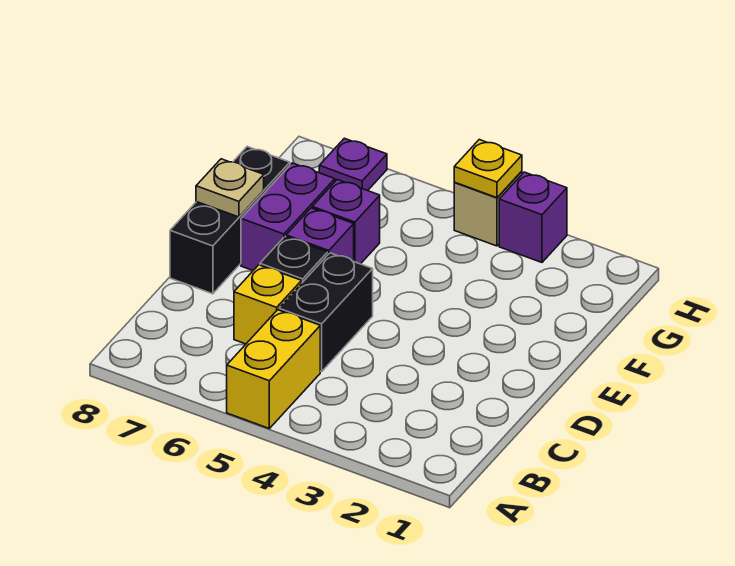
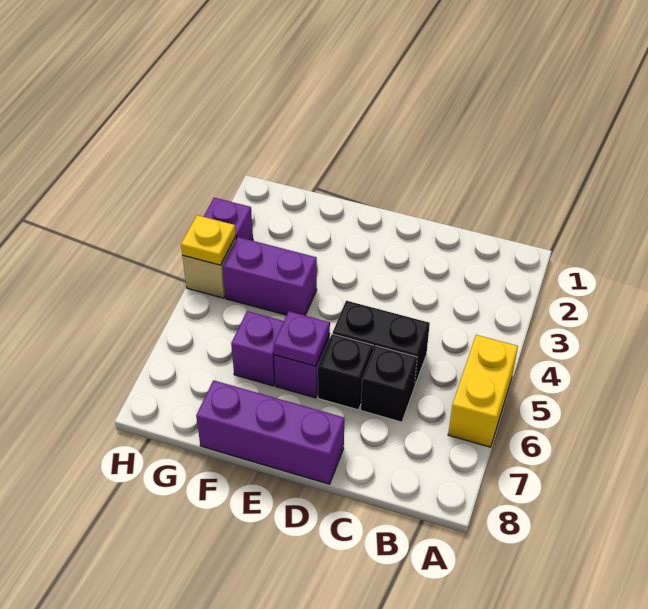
yellow 1x2 brick [227,310,320,428] -> yellow 1x2 brick turned to [448,335,518,447]
yellow 1x1 brick [234,265,302,344] -> black 1x1 brick [361,346,417,422]
black 1x3 brick [170,147,290,294] -> purple 1x3 brick [196,380,344,484]
purple 1x2 brick [241,163,335,270] -> purple 1x2 brick moved to [223,237,317,315]
tan 1x1 plate [196,159,264,217] -> none
purple 1x1 plate [319,138,387,191] -> purple 1x1 plate moved to [274,311,330,366]

